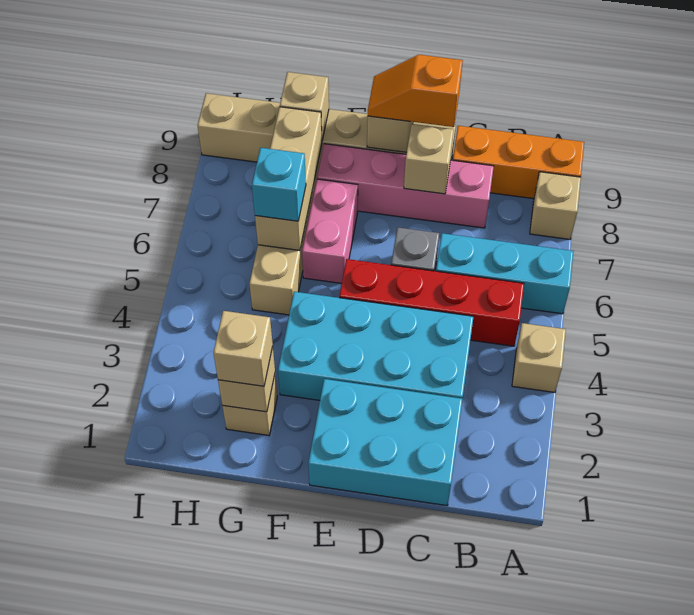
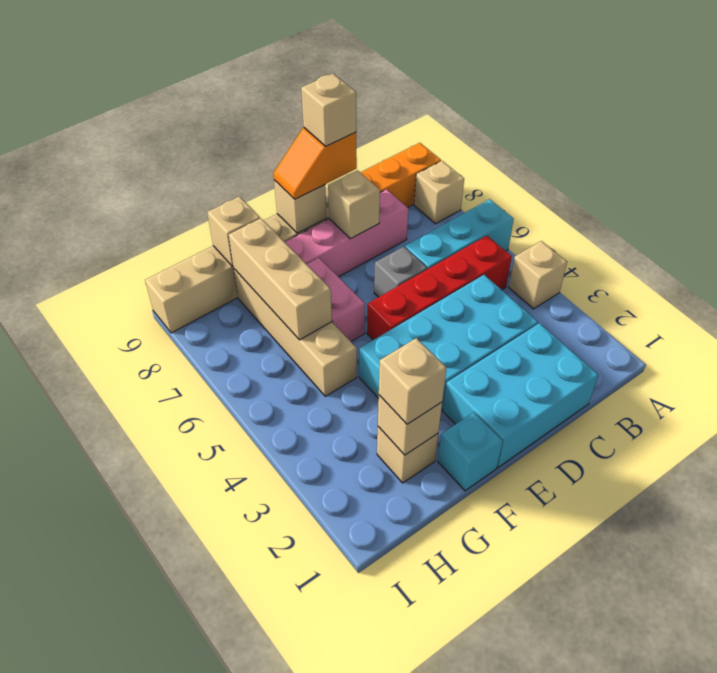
none -> tan 1x1 brick [301,74,356,146]
cyan 1x1 brick [252,148,306,221] -> cyan 1x1 brick moved to [438,412,503,491]

